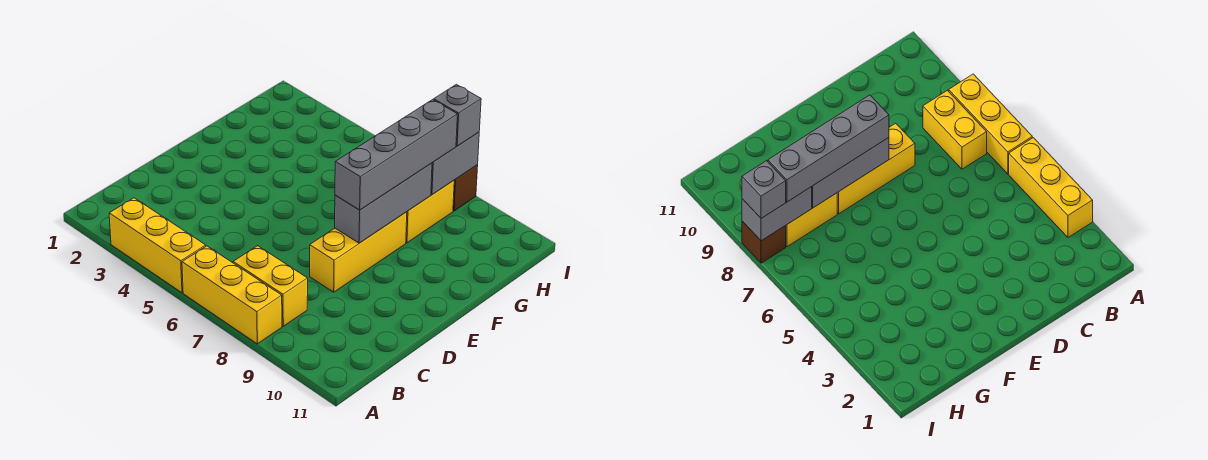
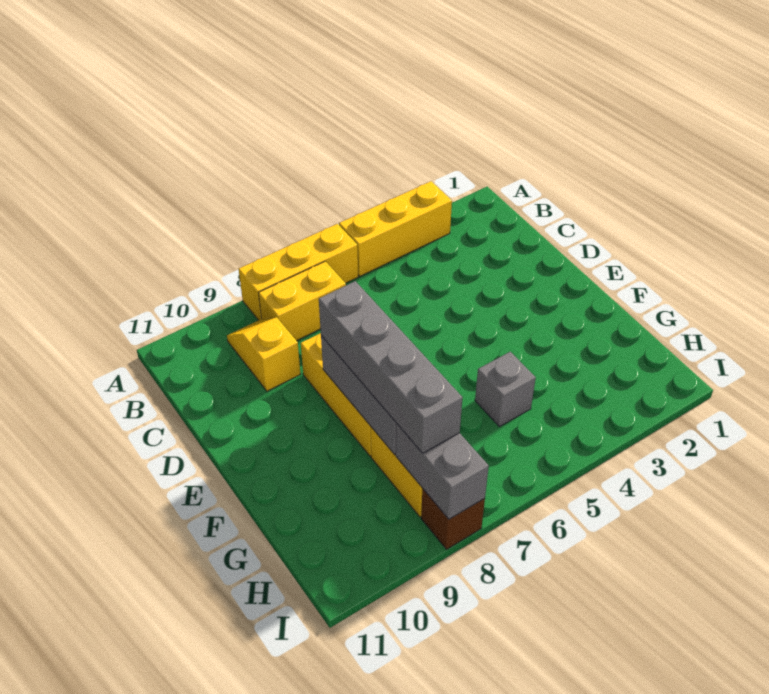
none -> yellow 1x2 slope [227,317,300,391]
grey 1x1 brick [434,84,481,146] -> grey 1x1 brick moved to [475,352,536,427]

